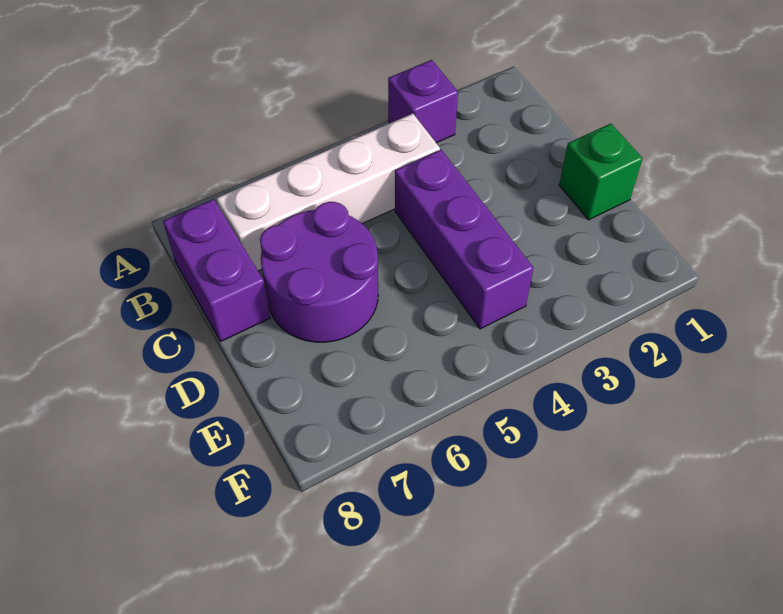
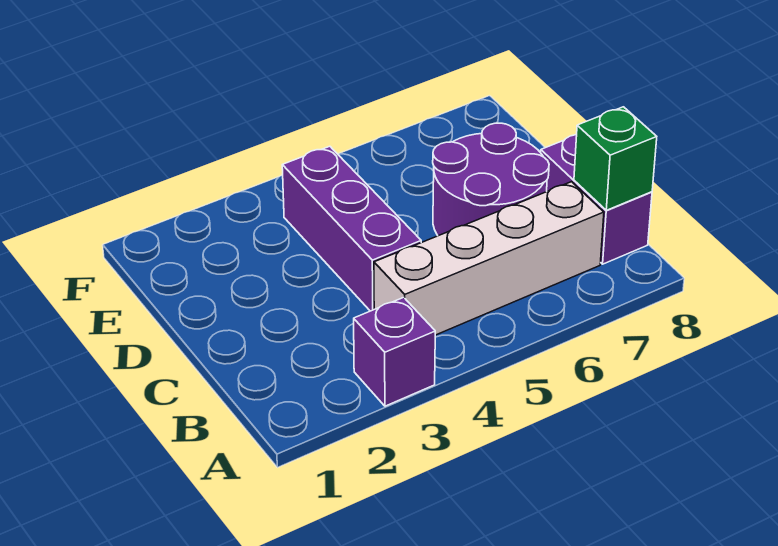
green 1x1 brick [559,124,642,220] -> green 1x1 brick moved to [574,107,657,210]

